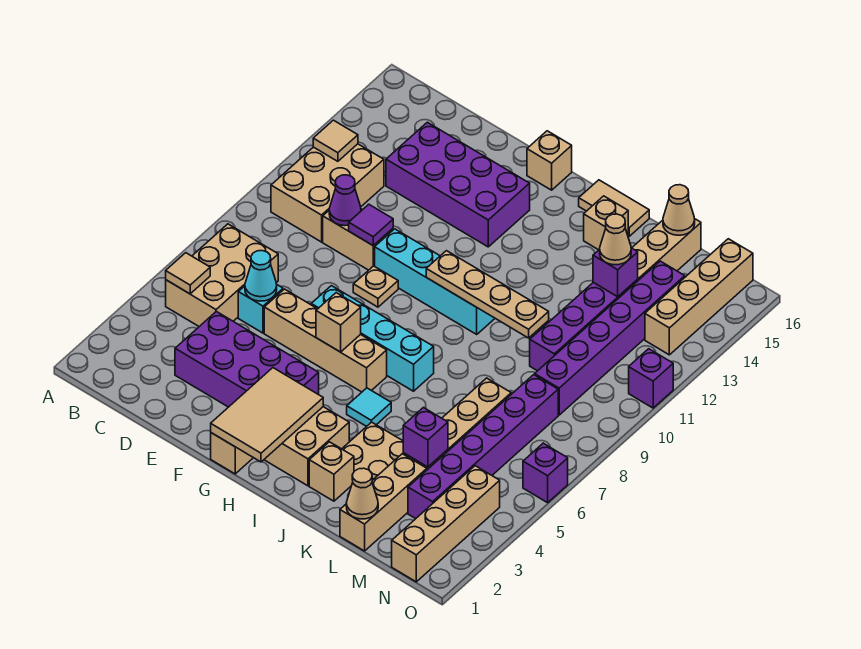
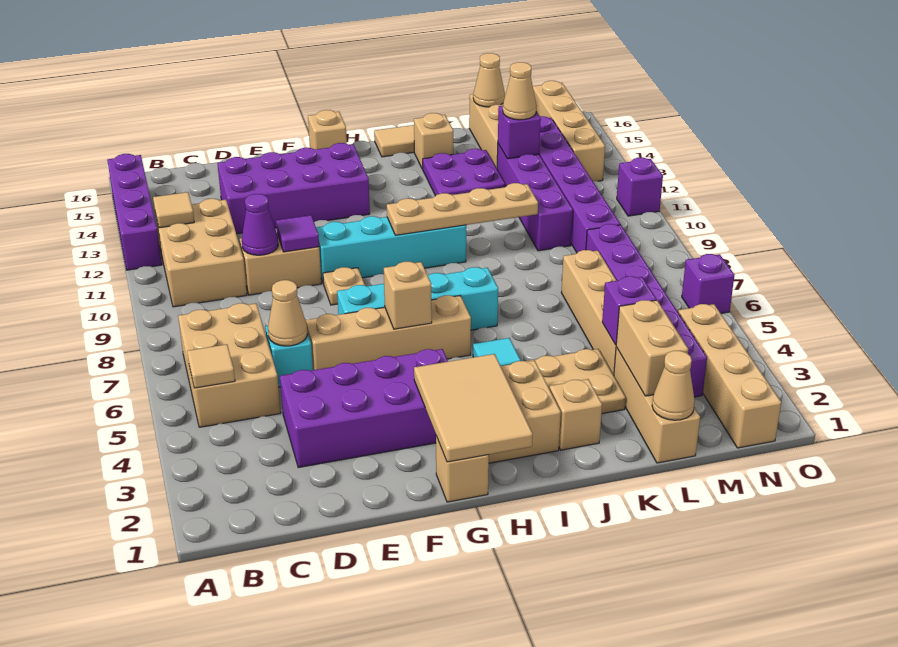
none -> purple 1x4 brick [107,154,162,270]
cyan 1x1 cone [245,251,277,301] -> tan 1x1 cone [268,280,308,346]
none -> purple 2x2 plate [423,149,505,196]
none -> tan 1x2 brick [616,300,688,396]

